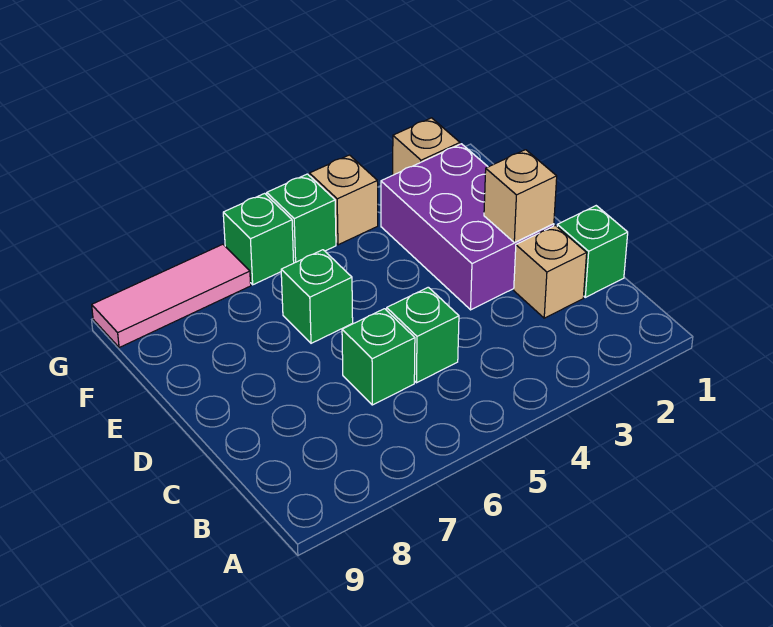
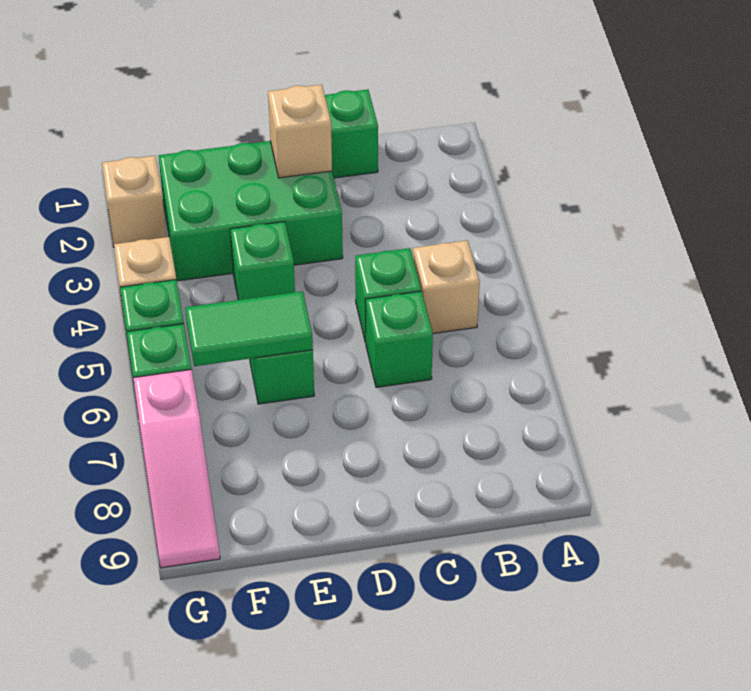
tan 1x1 brick [514,225,587,318] -> tan 1x1 brick moved to [413,240,480,334]
purple 2x3 brick [381,144,554,310] -> green 2x3 brick [159,141,343,281]
none -> green 1x1 brick [230,222,295,300]
none -> green 1x2 tile [185,291,313,366]
pink 1x3 tile [92,244,251,348] -> pink 1x3 slope [133,370,220,568]

